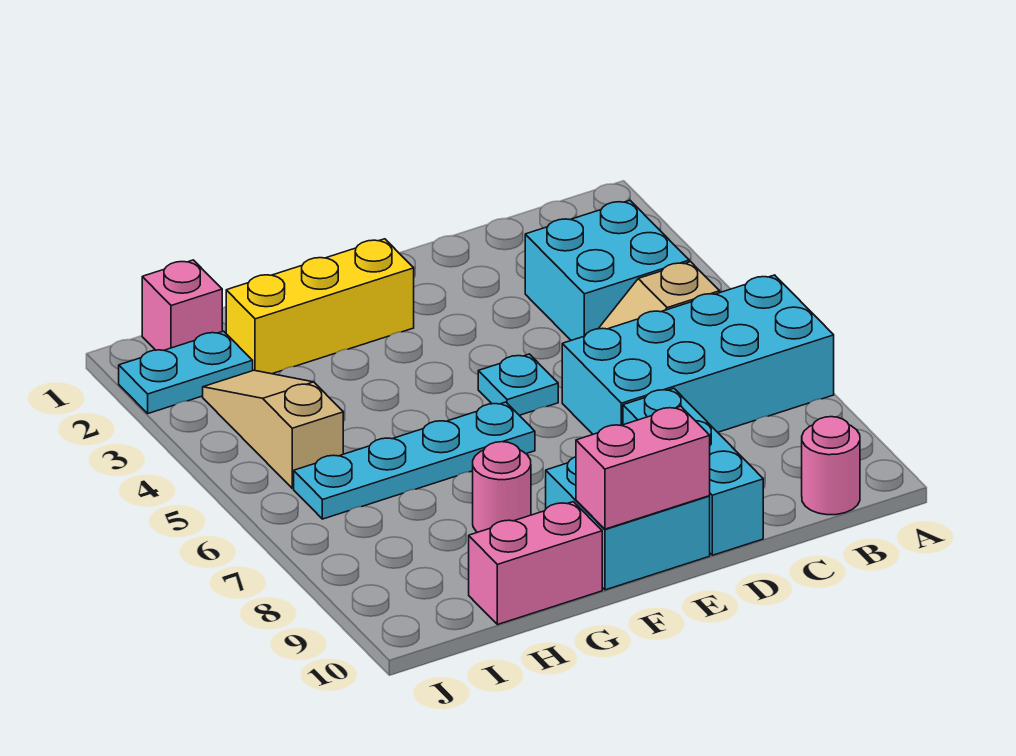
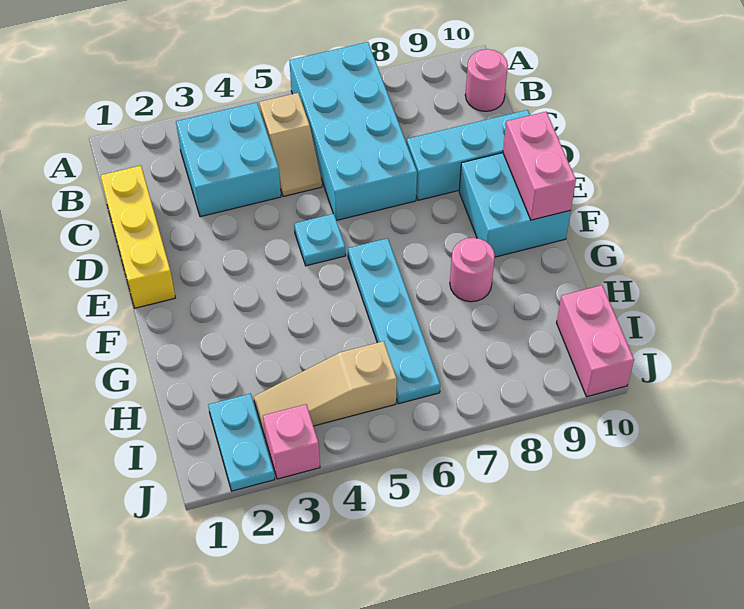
yellow 1x3 brick [226,239,414,374] -> yellow 1x3 brick moved to [100,166,175,308]
pink 1x2 brick [469,502,602,625] -> pink 1x2 brick moved to [557,285,634,397]
pink 1x1 brick [142,260,222,350] -> pink 1x1 brick moved to [263,404,320,479]

